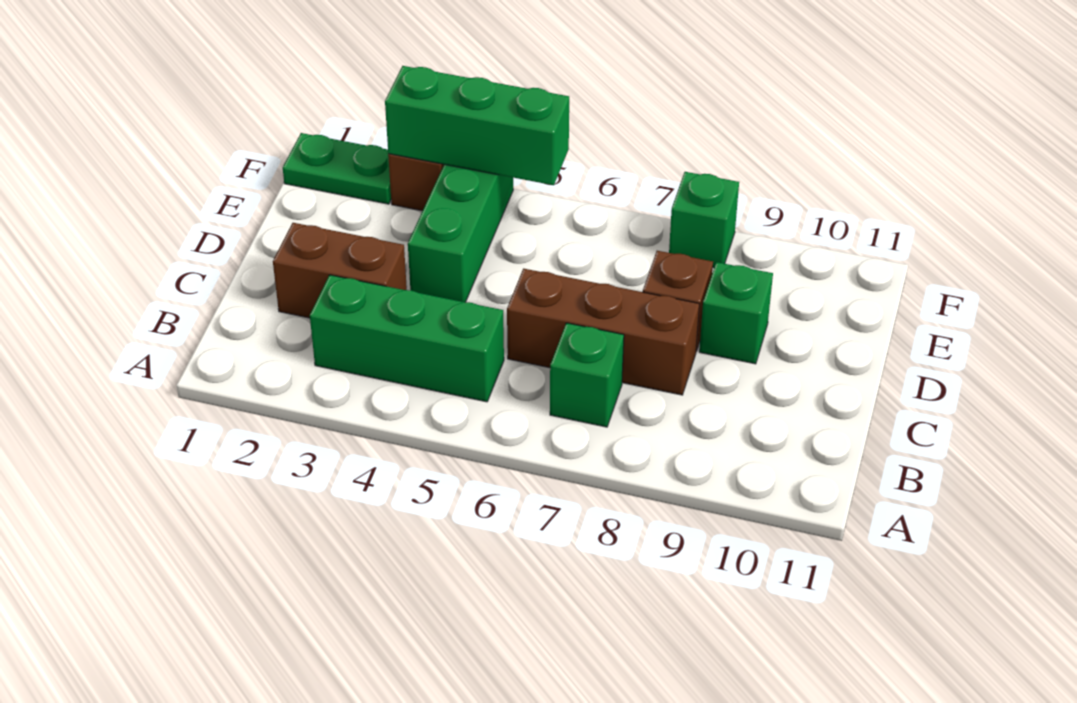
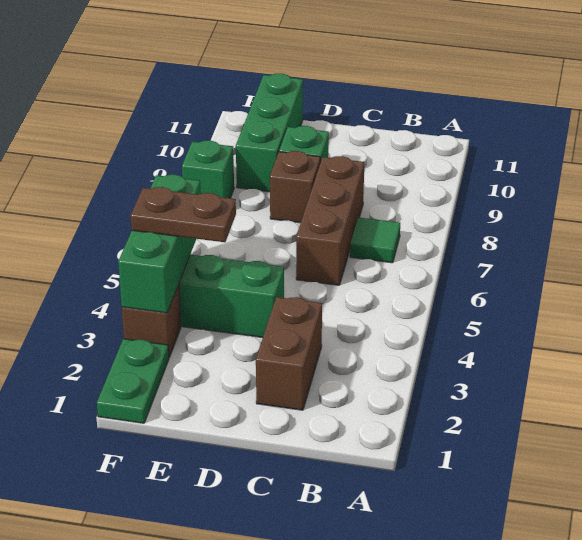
green 1x3 brick [310,275,504,402] -> green 1x3 brick moved to [236,74,303,192]
green 1x1 brick [550,323,624,427] -> green 1x1 tile [350,217,400,263]
none -> brown 1x2 plate [131,187,236,242]

